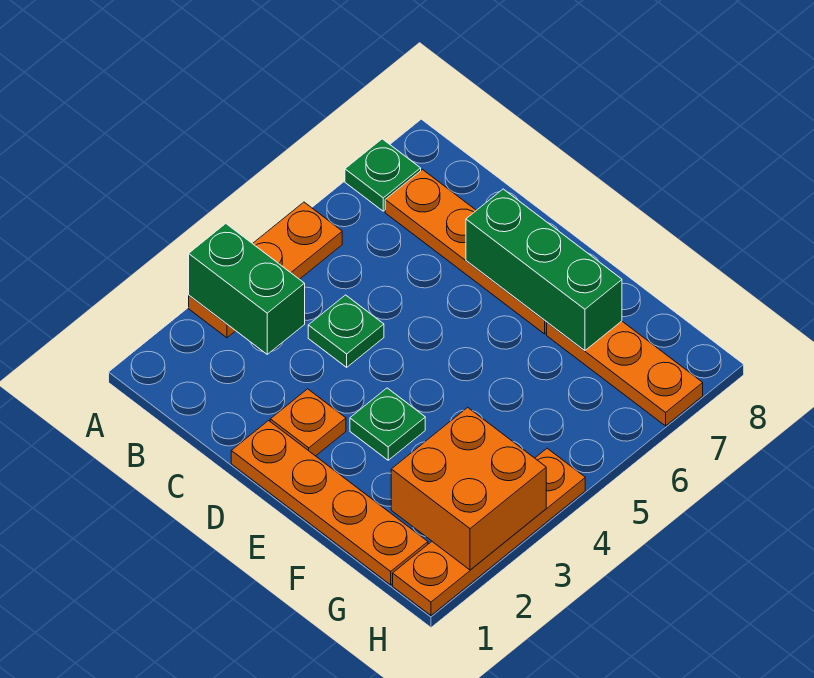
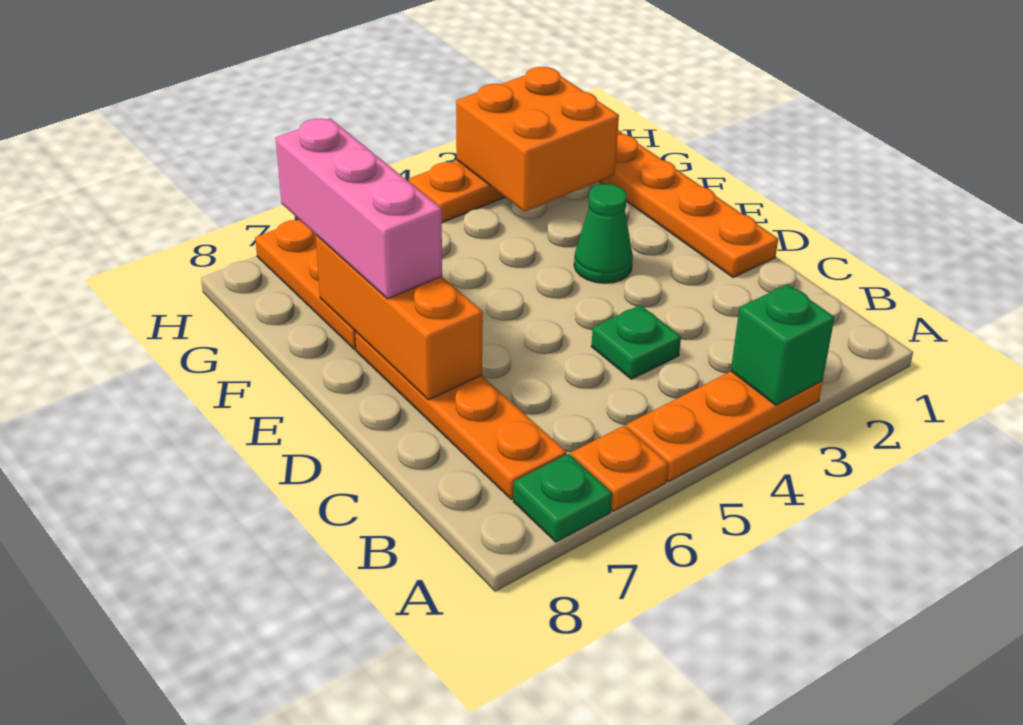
green 1x2 brick [189,224,305,354] -> green 1x1 brick [731,284,835,405]
orange 1x1 plate [270,389,346,456] -> orange 1x1 plate moved to [571,426,668,511]
green 1x3 brick [466,189,622,351] -> orange 1x3 brick [316,235,483,400]
green 1x1 plate [350,388,425,460] -> green 1x1 cone [574,184,633,283]
none -> pink 1x3 brick [276,118,442,299]

